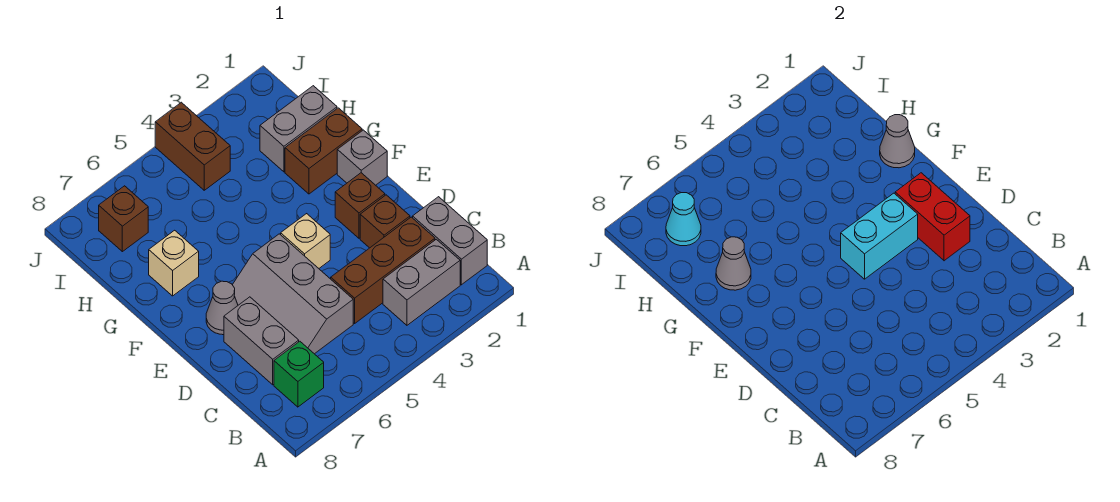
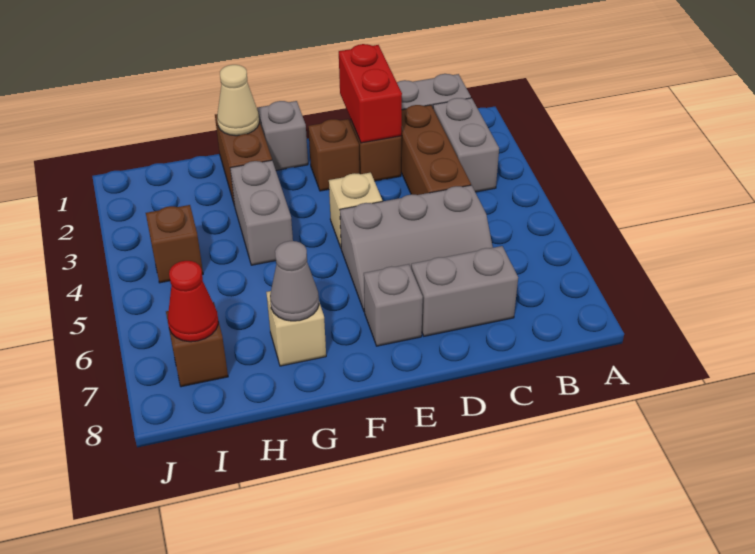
green 1x1 brick [274,341,324,407] -> none
red 1x2 brick [895,173,970,261] -> red 1x2 brick turned to [339,44,402,143]
cyan 1x2 brick [841,193,918,279] -> none
grey 1x1 cone [206,281,238,335] -> grey 1x1 brick [364,264,423,346]
grey 1x1 cone [880,115,915,168] -> tan 1x1 cone [217,65,259,136]
grey 1x2 brick [260,86,337,172] -> grey 1x2 brick moved to [230,160,293,265]
brown 1x2 brick [155,102,230,190] -> brown 1x1 brick [146,205,203,283]
cyan 1x1 cone [666,193,701,246] -> red 1x1 cone [168,261,218,342]

